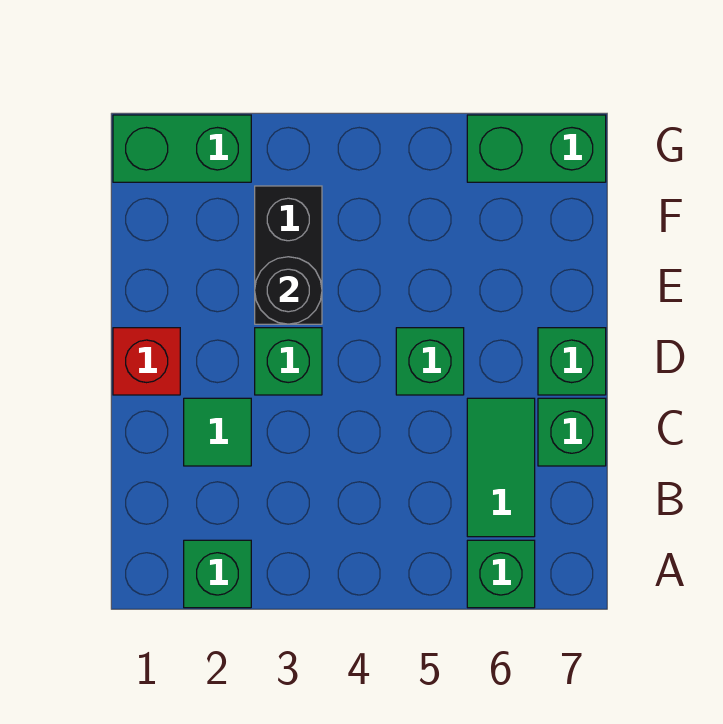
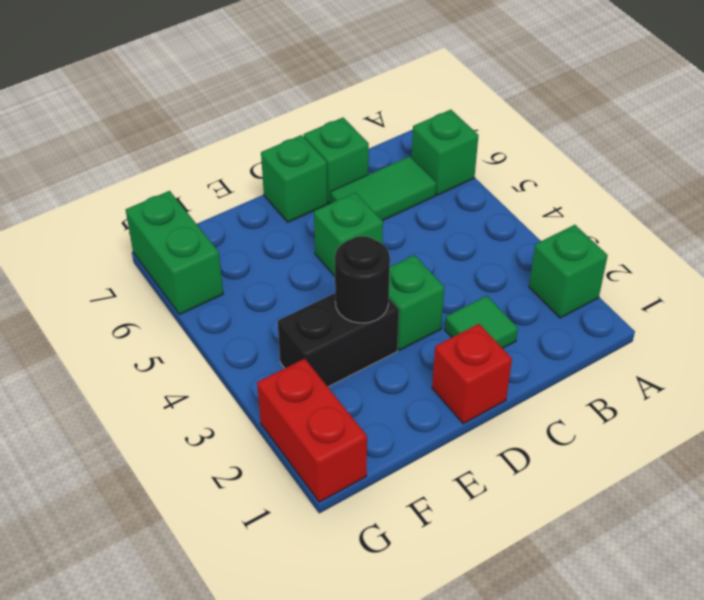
green 1x2 brick [113,115,251,182] -> red 1x2 brick [257,359,367,502]

